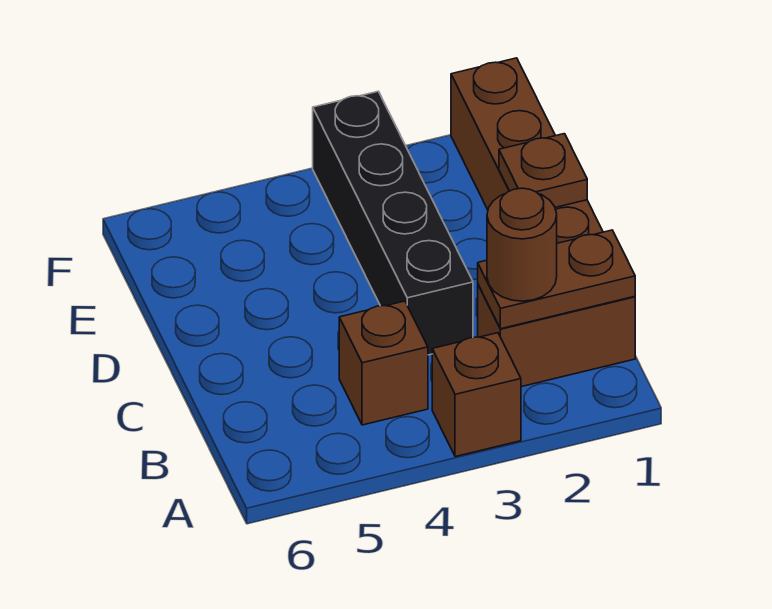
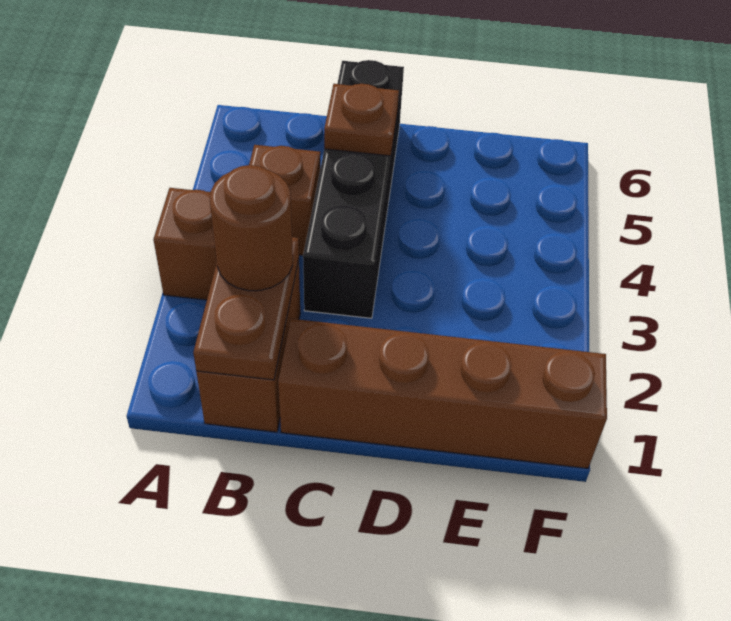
black 1x4 brick [313,91,473,355] -> black 1x4 brick turned to [303,60,404,318]
brown 1x1 plate [499,134,587,207] -> brown 1x1 plate moved to [324,84,399,156]

